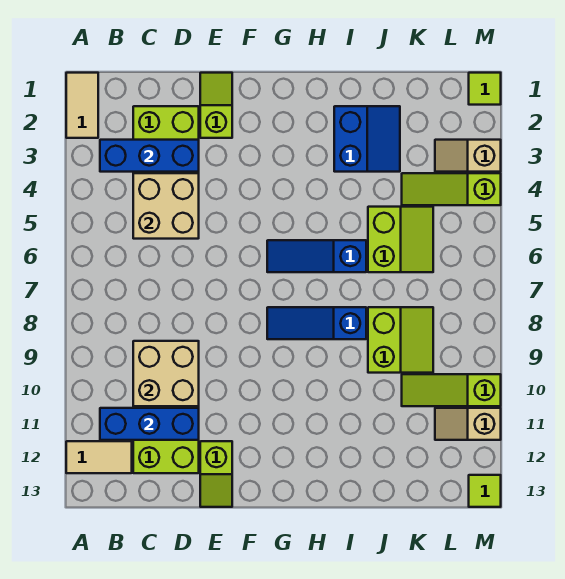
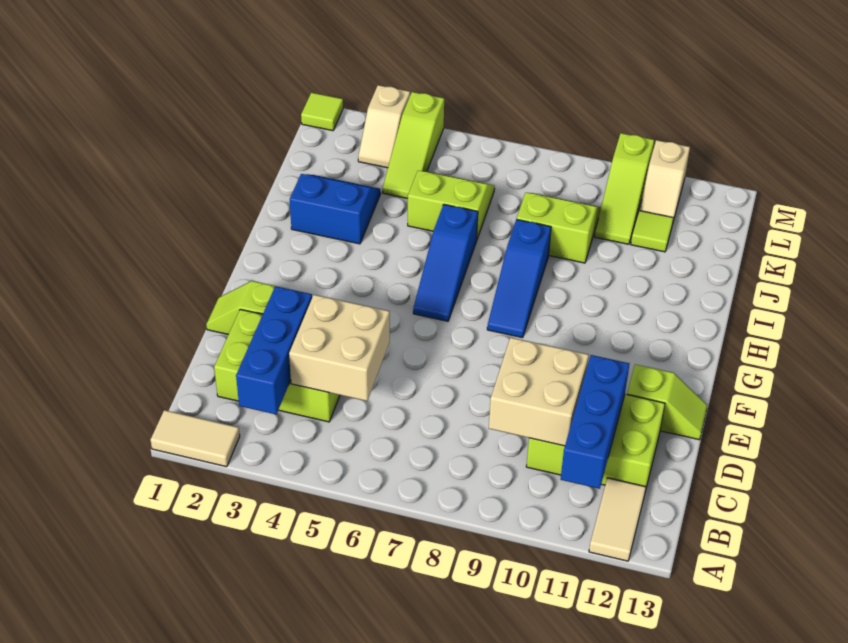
lime 1x1 tile [469,475,501,507] -> lime 1x1 tile moved to [631,211,673,252]

